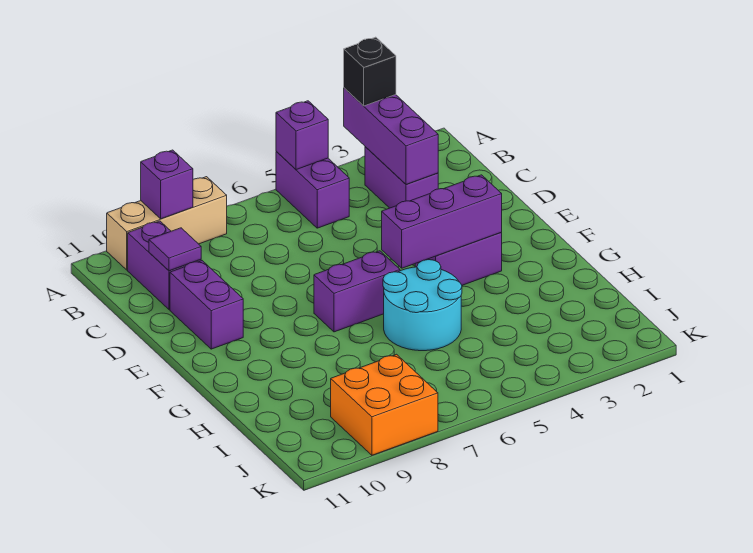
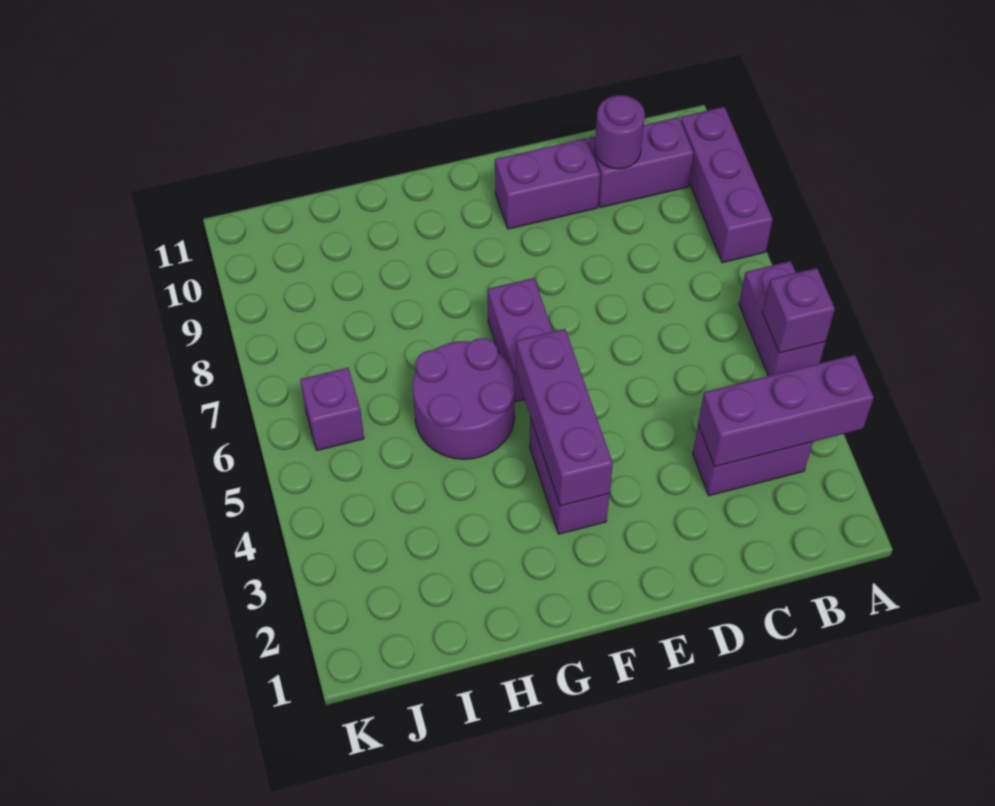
black 1x1 brick [344,37,396,106] -> none
purple 1x2 brick [276,152,349,228] -> purple 1x2 brick turned to [739,261,825,376]
tan 1x3 brick [107,177,227,270] -> purple 1x3 brick [681,107,773,263]
purple 1x1 brick [141,150,193,219] -> purple 1x1 brick moved to [300,368,364,450]
purple 1x1 tile [149,228,201,271] -> purple 1x1 round brick [595,95,645,169]
cyan 2x2 round brick [383,260,462,351] -> purple 2x2 round brick [413,338,515,459]
orange 2x2 brick [331,354,438,455] -> none

